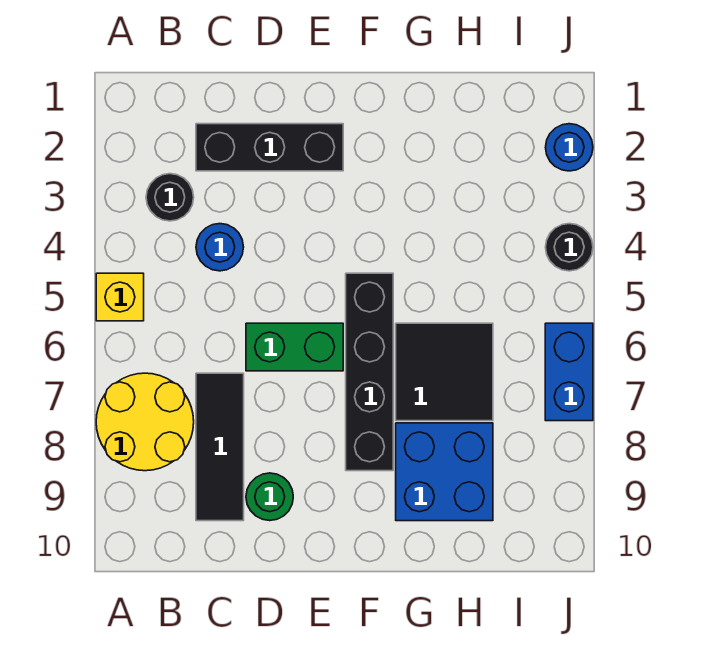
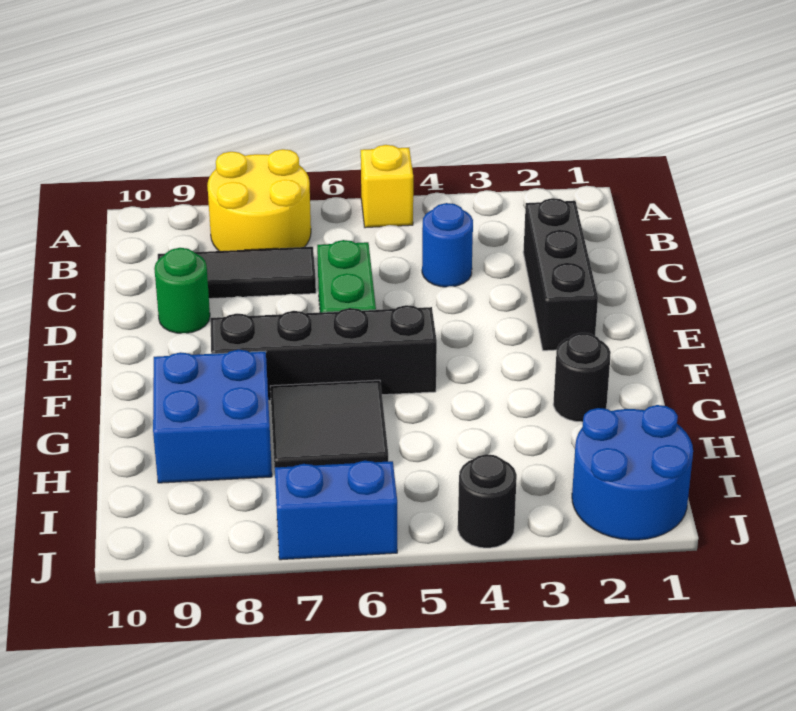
black 1x1 round brick [146,174,194,221] -> black 1x1 round brick moved to [553,333,611,422]
blue 1x1 round brick [546,124,593,171] -> blue 2x2 round brick [572,405,693,540]

